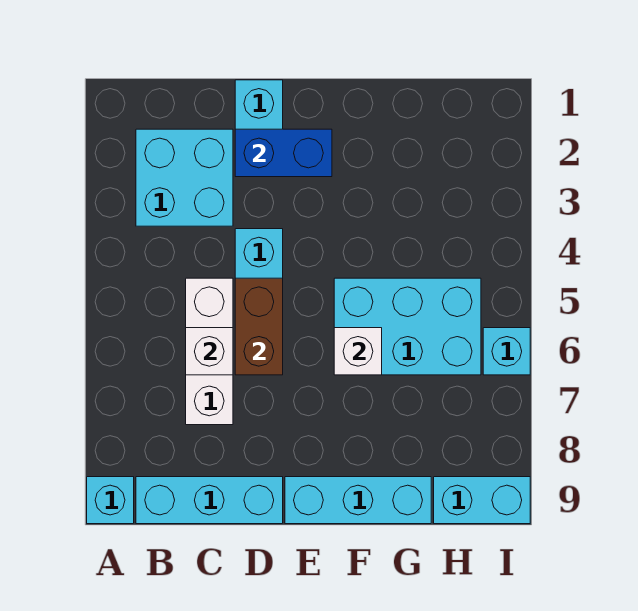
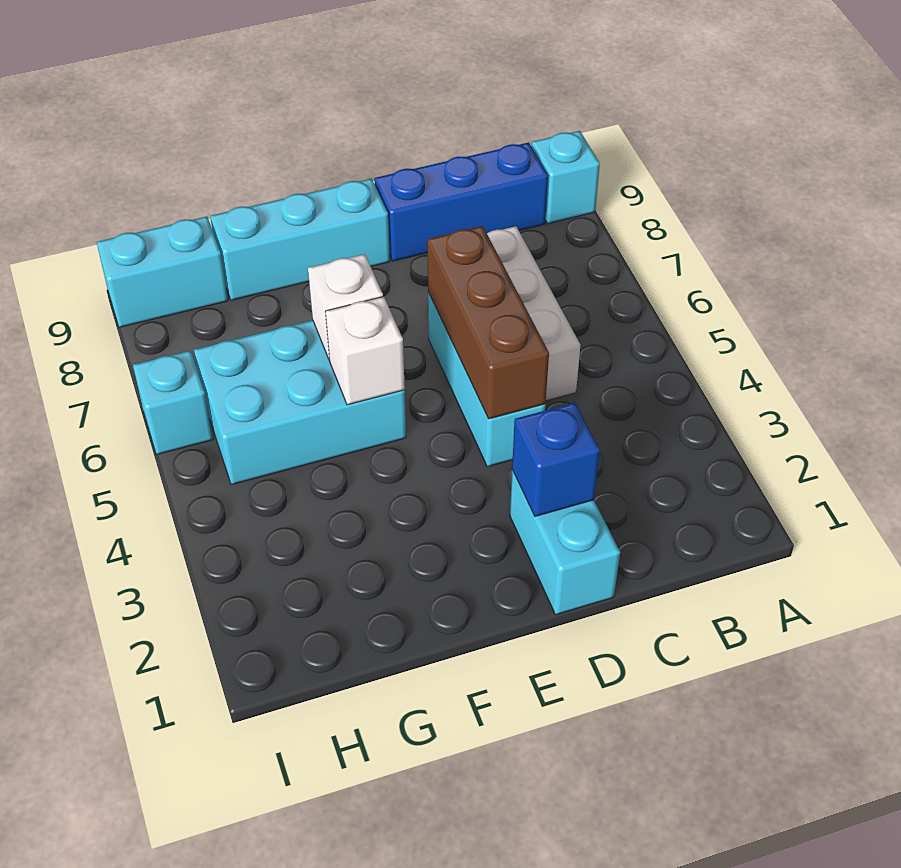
cyan 2x2 brick [136,129,233,226] -> none
cyan 1x3 brick [136,477,283,524] -> blue 1x3 brick [374,142,548,261]
white 1x1 brick [186,328,233,375] -> white 1x1 brick moved to [325,296,405,405]
blue 1x2 brick [235,129,332,177] -> blue 1x1 brick [512,403,600,516]
brown 1x2 brick [235,278,283,375] -> brown 1x3 brick [427,226,549,419]

